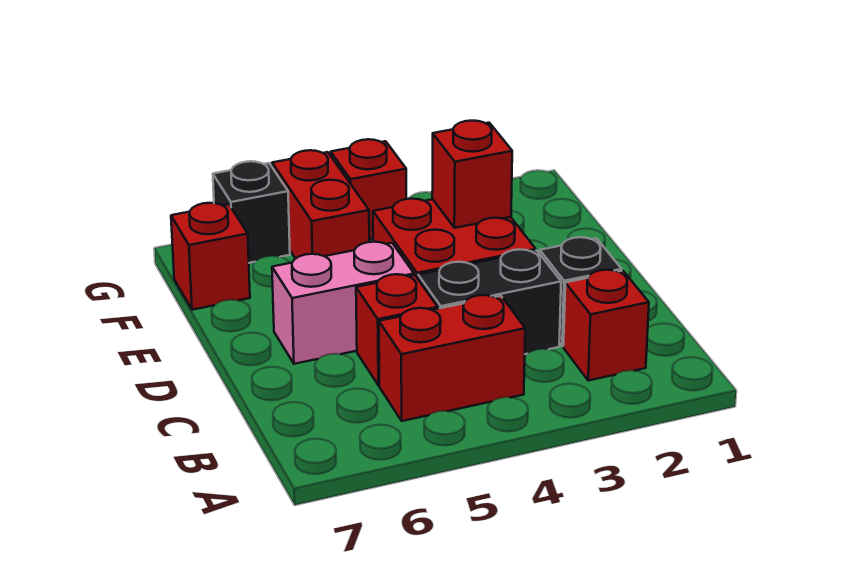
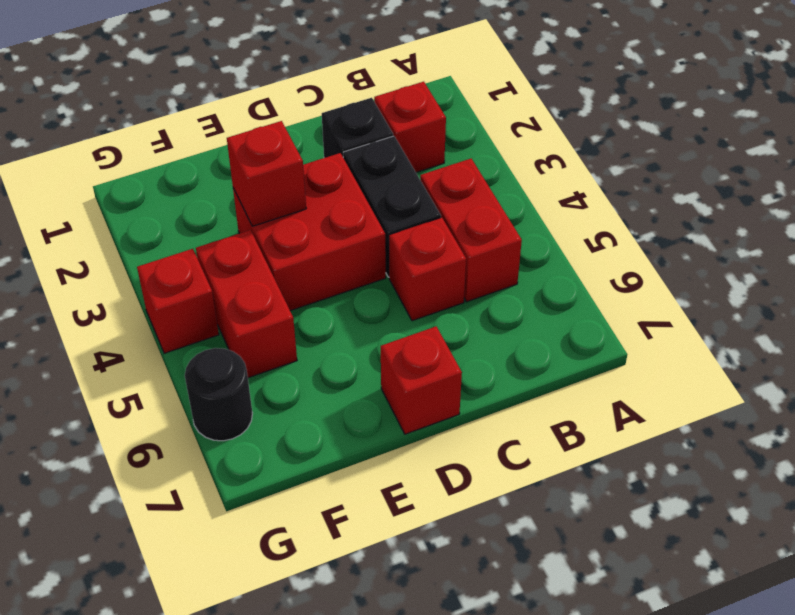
pink 1x2 brick [272,242,414,364] -> none
red 1x2 brick [272,150,369,258] -> red 1x2 brick turned to [196,230,297,378]
red 1x1 brick [171,203,250,310] -> red 1x1 brick moved to [381,327,462,434]
black 1x1 brick [213,161,290,263] -> black 1x1 round brick [185,348,252,441]

